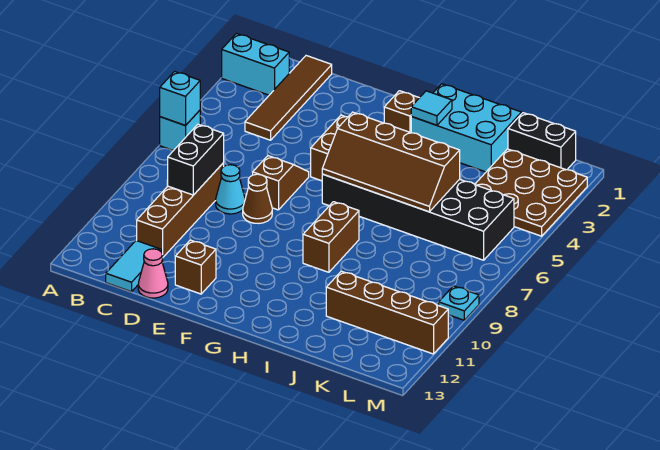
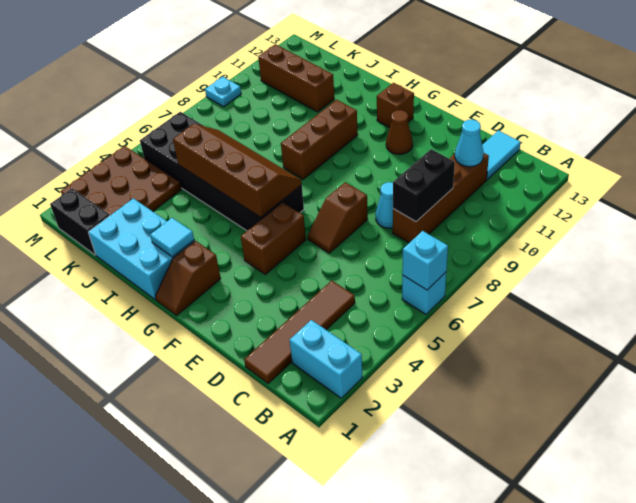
none -> cyan 1x1 cone [455,120,484,167]
pink 1x1 cone [138,249,168,298] -> none
brown 1x1 cone [243,174,272,223] -> brown 1x1 cone moved to [386,110,413,154]
brown 1x1 brick [175,240,216,294] -> brown 1x1 brick moved to [377,83,414,127]
brown 1x2 brick [303,202,359,272] -> brown 1x3 brick [281,100,358,179]
brown 1x4 brick [326,271,448,354] -> brown 1x3 brick [258,44,334,112]

